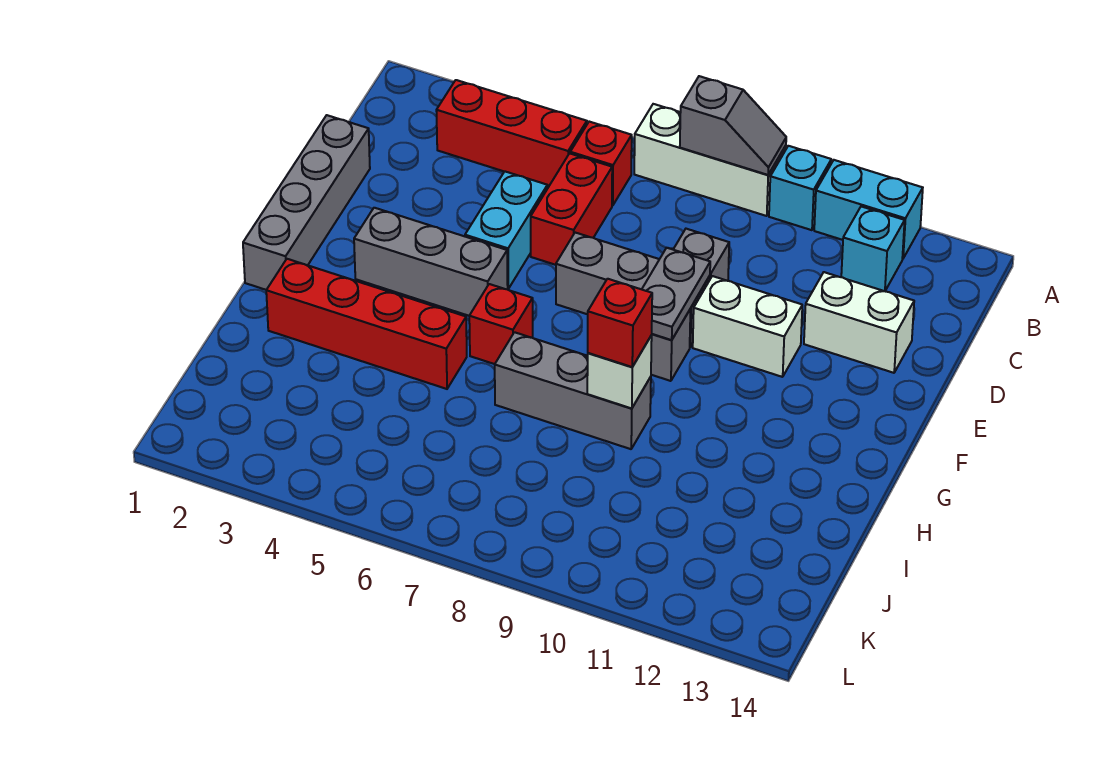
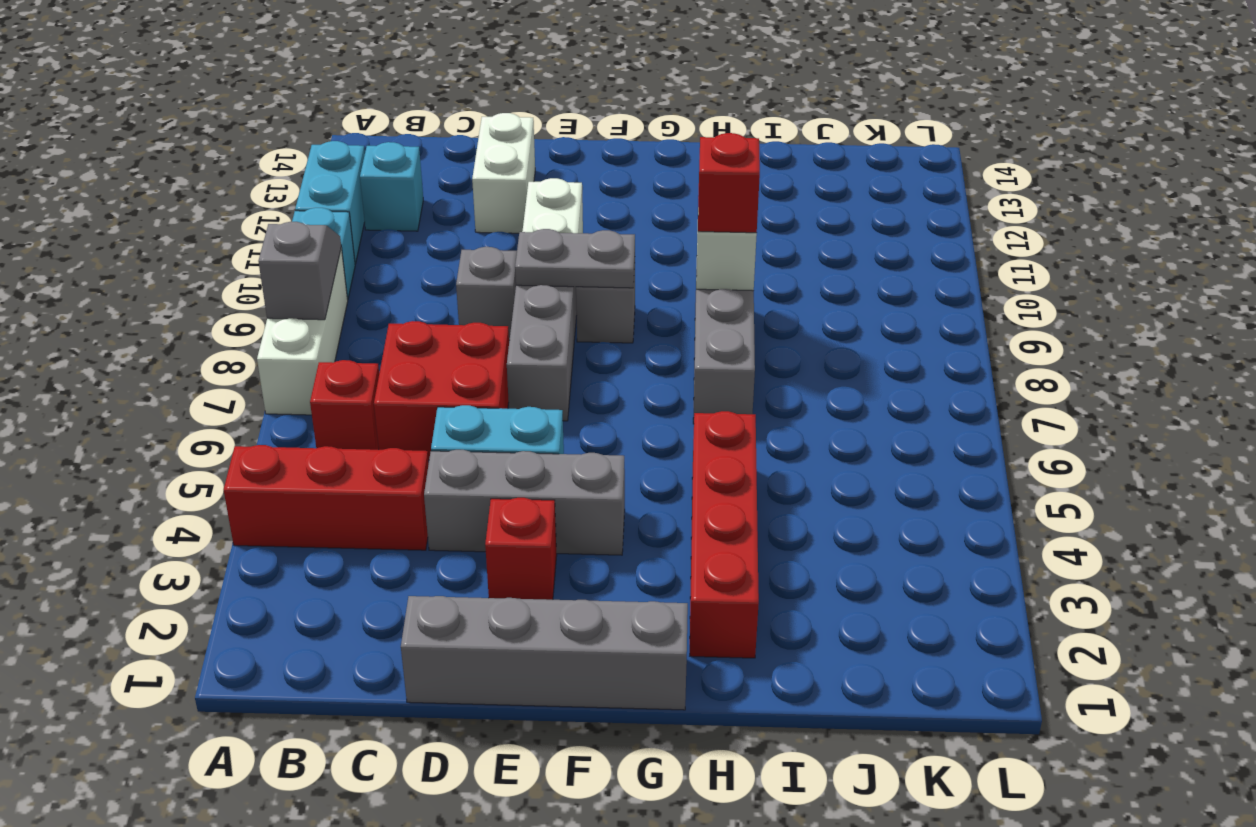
red 1x3 brick [436,80,587,186] -> red 1x3 brick turned to [224,445,429,550]
red 1x2 brick [531,153,612,265] -> red 2x2 brick [374,321,509,460]
grey 1x3 brick [354,208,508,316] -> grey 1x3 brick turned to [424,450,625,555]
red 1x1 brick [469,284,533,364] -> red 1x1 brick moved to [485,498,557,600]

